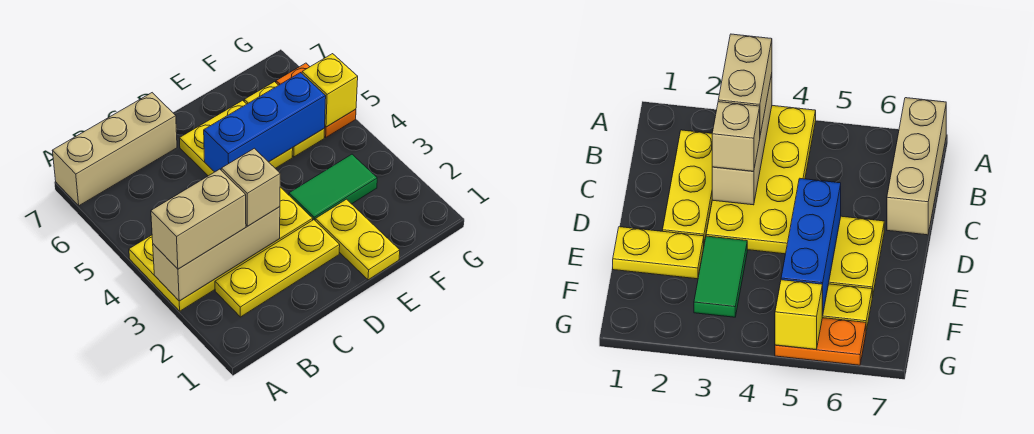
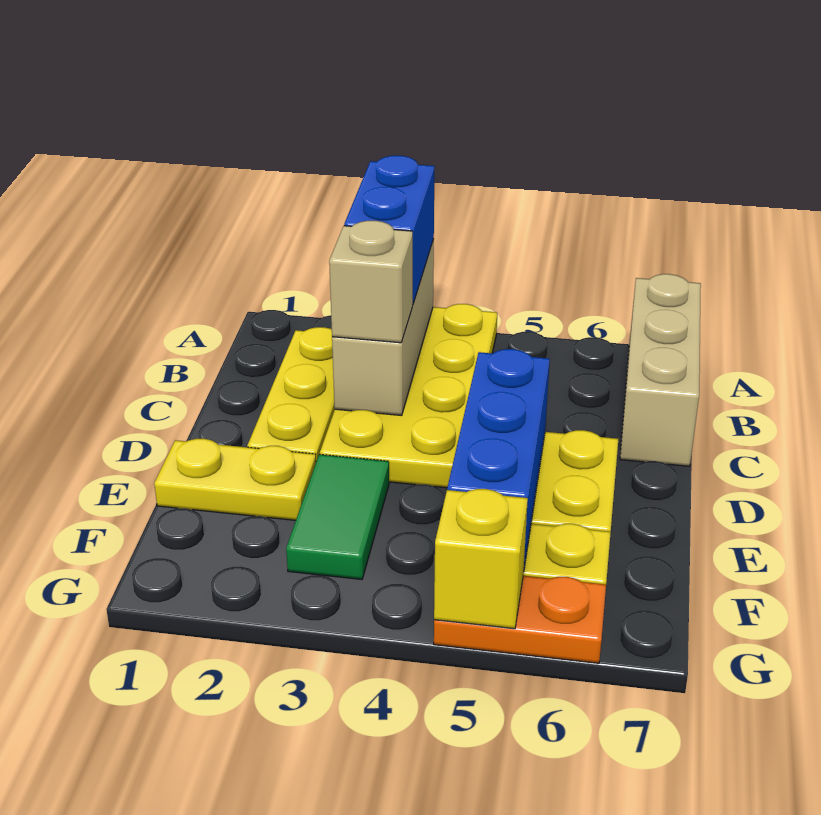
tan 1x2 brick [151,169,246,269] -> blue 1x2 brick [344,156,434,304]

